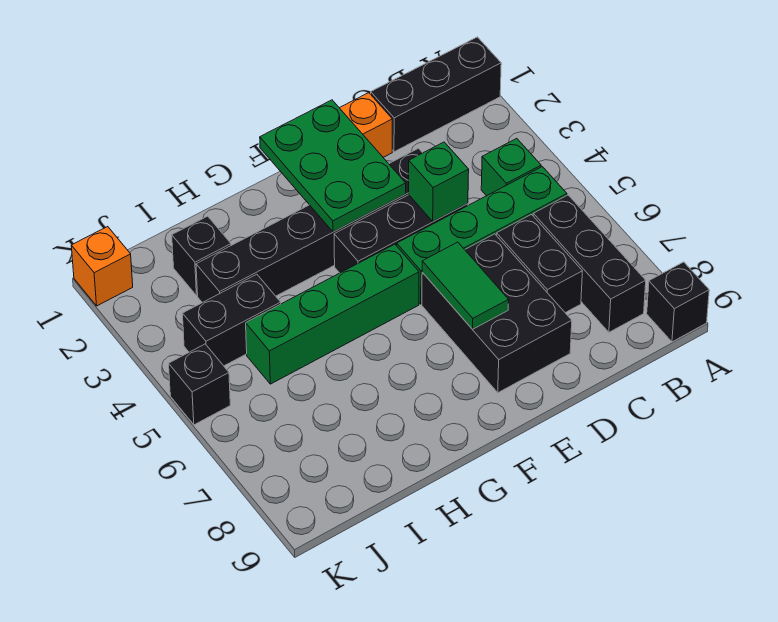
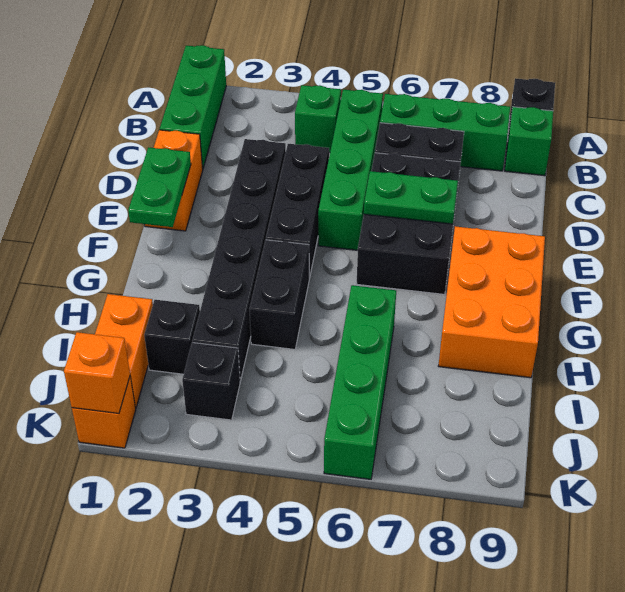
black 1x3 brick [371,37,501,152] -> green 1x3 brick [160,45,226,169]
black 1x3 brick [533,195,646,332] -> green 1x3 brick [380,94,510,171]
green 1x1 brick [409,142,469,222] -> green 1x1 brick moved to [505,107,553,176]
black 2x3 brick [422,234,572,393] -> black 2x3 brick turned to [357,153,460,294]
green 2x3 plate [260,100,406,232] -> green 1x2 plate [128,147,191,227]
green 1x2 tile [422,242,509,329] -> green 1x2 plate [364,171,458,224]
green 1x4 brick [246,244,419,384] -> green 1x4 brick moved to [324,285,396,479]
none -> orange 2x3 brick [438,226,545,378]
none -> orange 1x2 brick [95,294,153,408]
black 1x2 brick [182,274,281,366] -> black 1x2 brick moved to [250,240,309,349]
none -> orange 1x1 brick [64,332,130,414]
black 1x1 brick [169,344,230,425] -> black 1x1 brick moved to [182,343,240,420]

